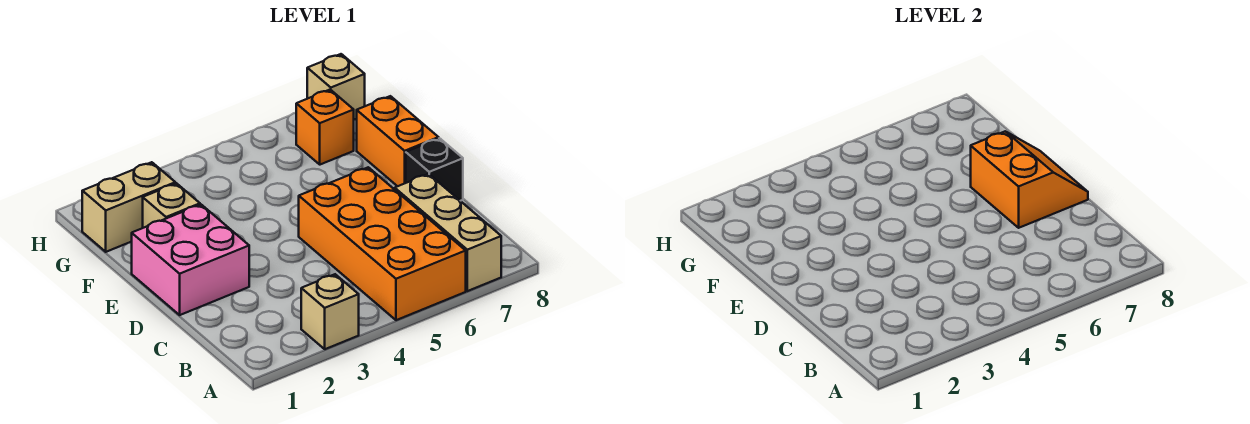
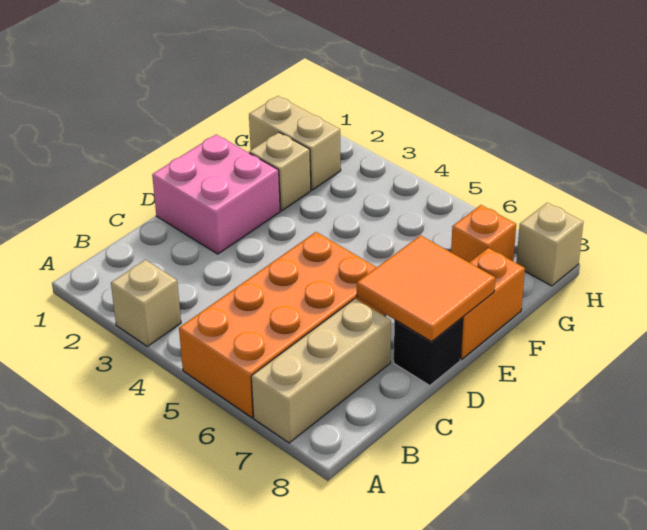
orange 2x2 slope [971,131,1088,228] -> orange 2x2 tile [357,235,495,342]

